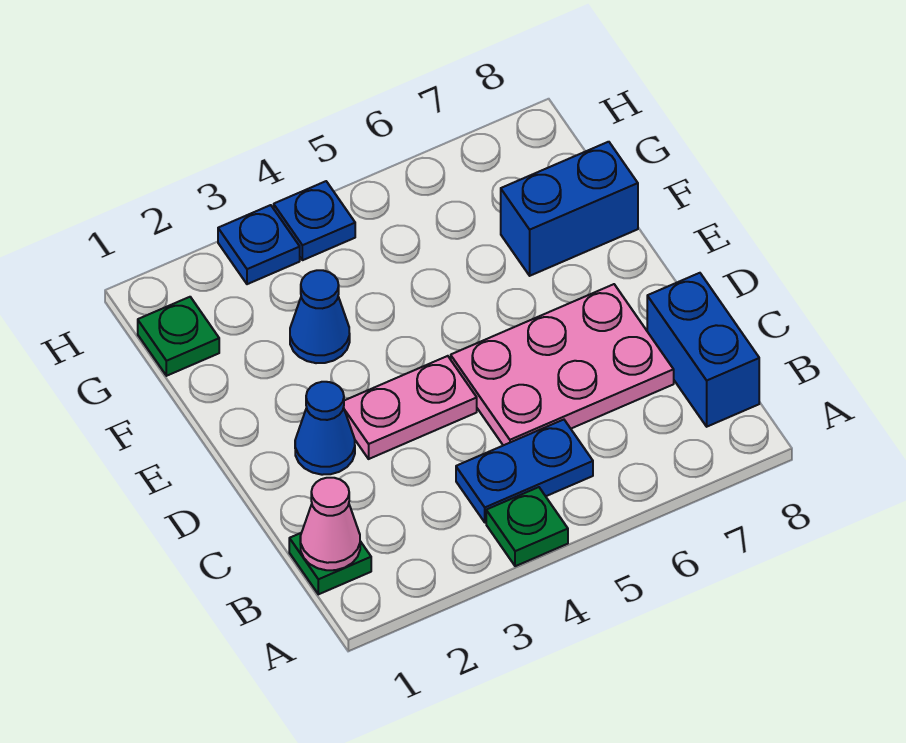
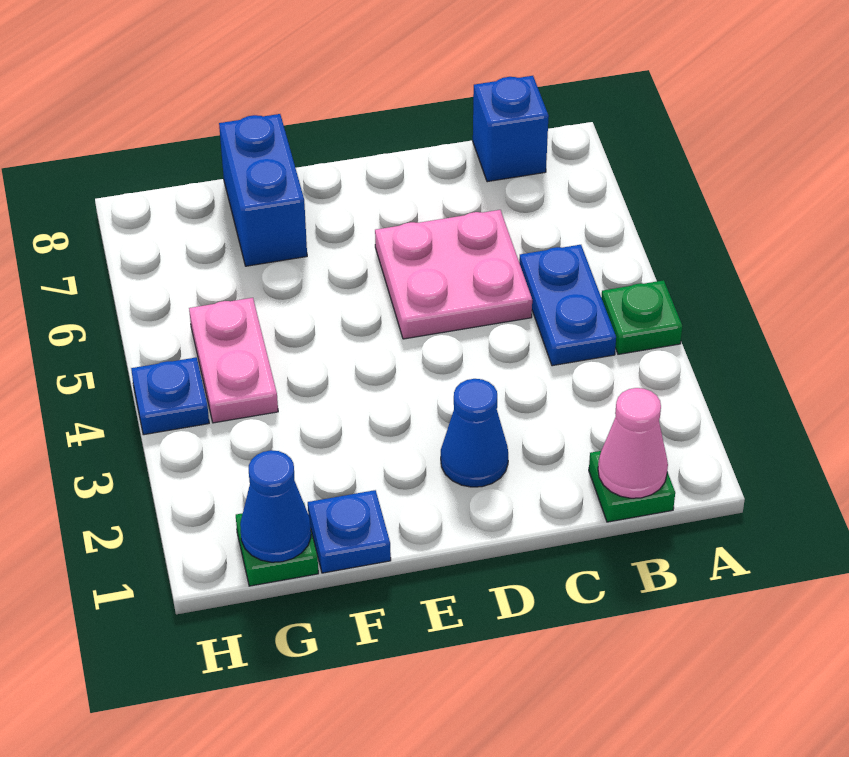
blue 1x2 brick [647,273,759,427] -> blue 1x1 brick [473,76,549,182]
pink 2x3 plate [451,284,674,445] -> pink 2x2 plate [375,210,532,339]
pink 1x2 plate [344,356,477,459] -> pink 1x2 plate moved to [189,298,278,423]
blue 1x1 cone [290,270,350,363] -> blue 1x1 cone moved to [240,450,311,562]
blue 1x1 plate [218,205,300,284] -> blue 1x1 plate moved to [308,490,391,573]

